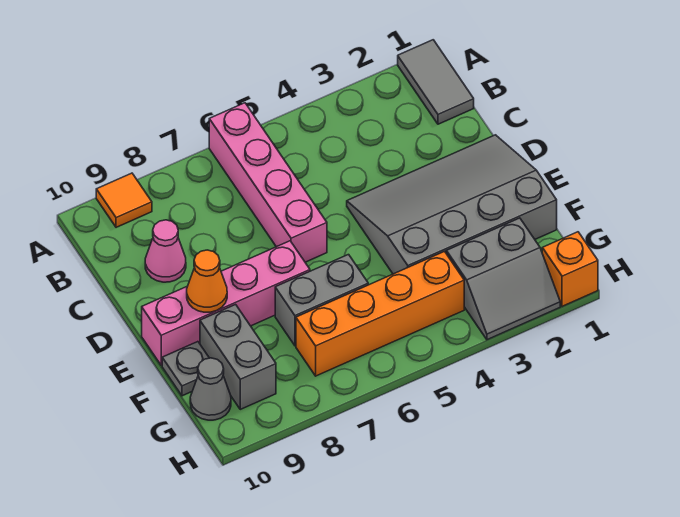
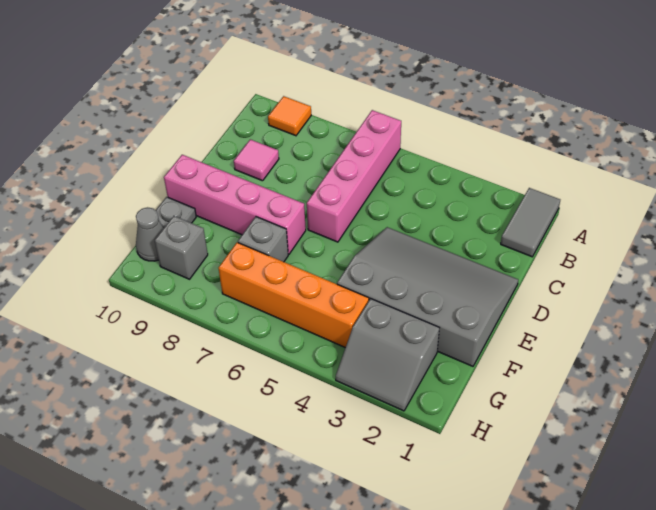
pink 1x1 cone [145,220,186,282] -> pink 1x1 tile [234,139,279,181]
orange 1x1 cone [187,250,227,312] -> none
grey 1x2 brick [275,255,368,346] -> grey 1x1 brick [238,217,288,262]
grey 1x2 brick [200,305,276,409] -> grey 1x1 brick [155,216,208,279]
orange 1x1 brick [542,232,598,306] -> none

